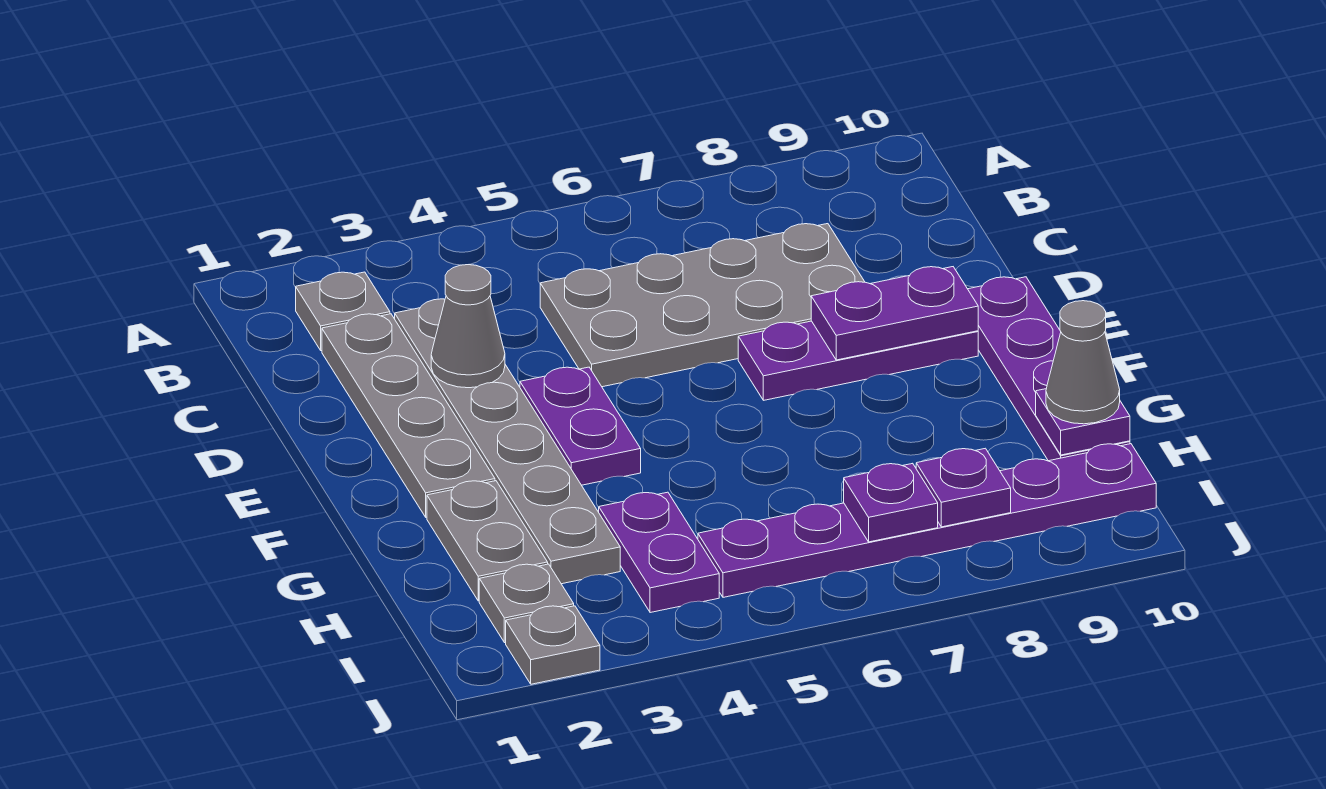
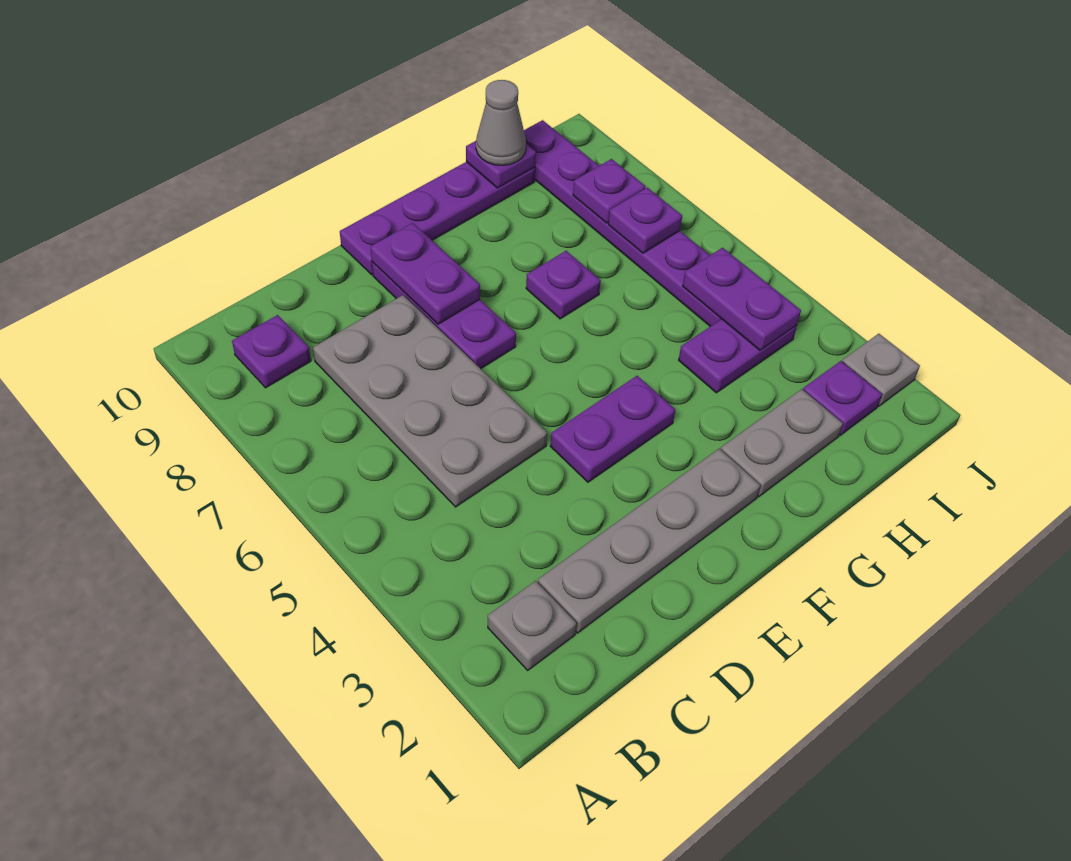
none -> purple 1x1 plate [232,315,311,388]
grey 1x6 plate [395,299,620,584] -> none
grey 1x1 cone [431,265,505,388] -> none
none -> purple 1x1 plate [526,251,601,319]
grey 1x1 plate [479,564,574,643] -> purple 1x1 plate [803,361,882,435]
none -> purple 1x2 plate [683,248,801,350]

